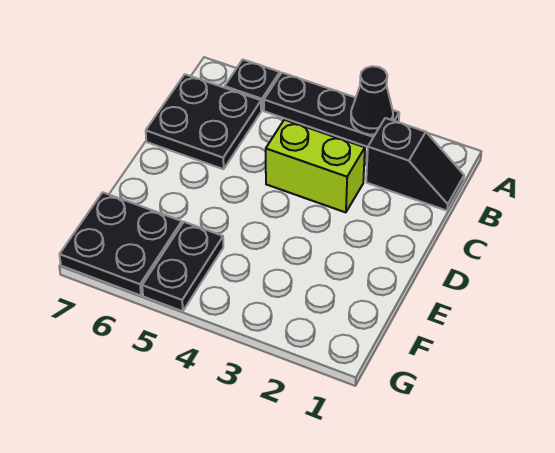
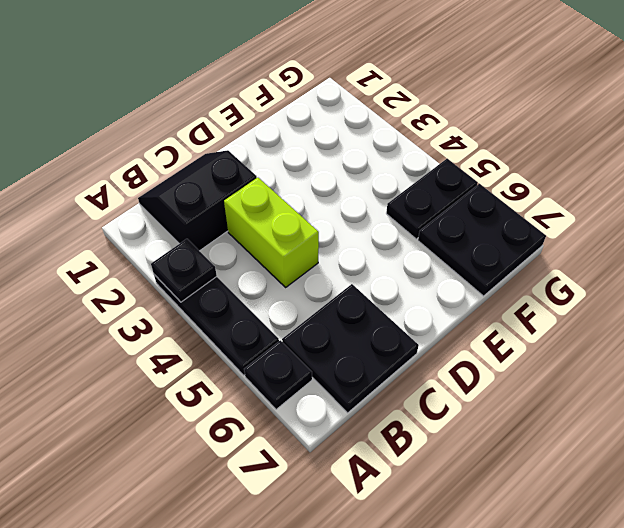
black 1x1 cone [351,66,393,135] -> black 1x1 plate [151,239,217,302]
black 1x2 slope [366,118,464,211] -> black 2x2 slope [138,151,257,251]

